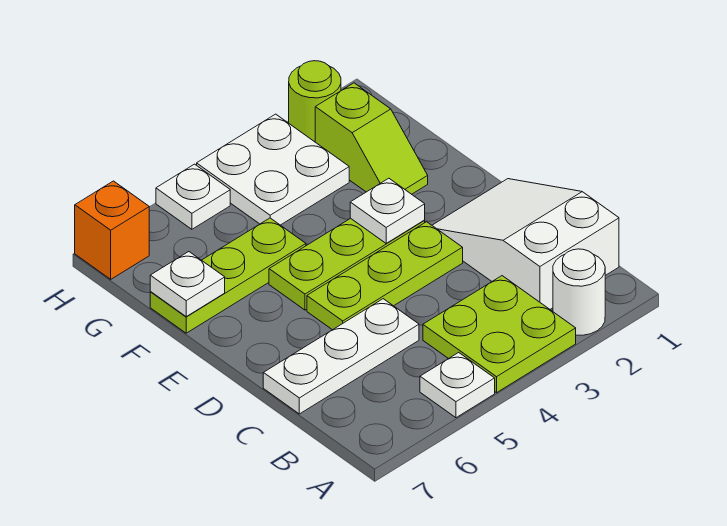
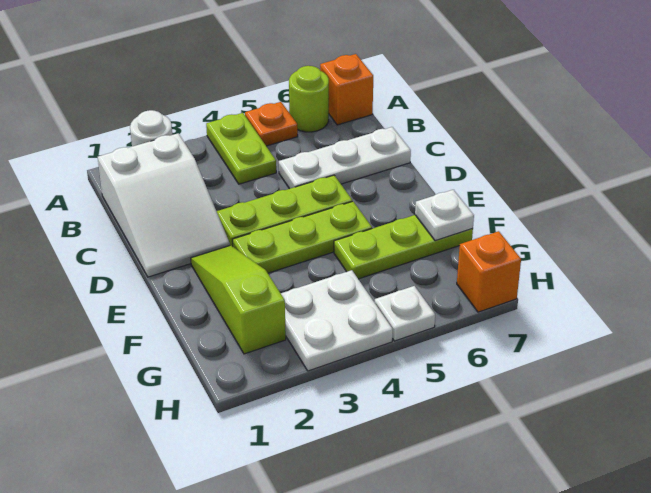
lime 2x2 plate [423,276,576,393] -> lime 1x2 plate [206,113,276,184]
white 1x1 plate [420,353,495,418] -> orange 1x1 plate [245,102,298,146]
none -> orange 1x1 brick [320,54,373,125]
white 1x1 plate [350,178,425,243] -> none
lime 1x2 slope [315,83,428,194] -> lime 1x3 slope [191,245,286,354]
lime 1x1 round brick [289,61,341,142] -> lime 1x1 round brick moved to [289,66,329,132]

